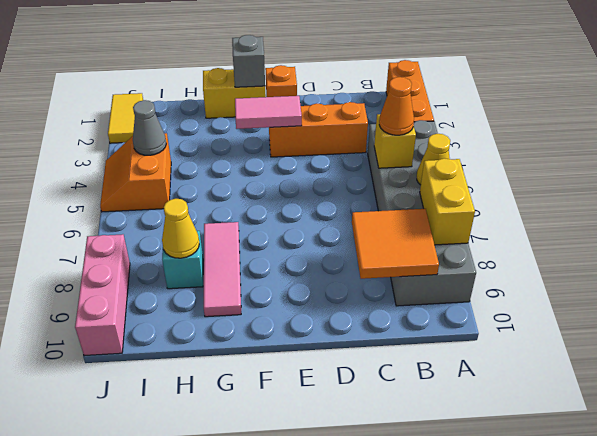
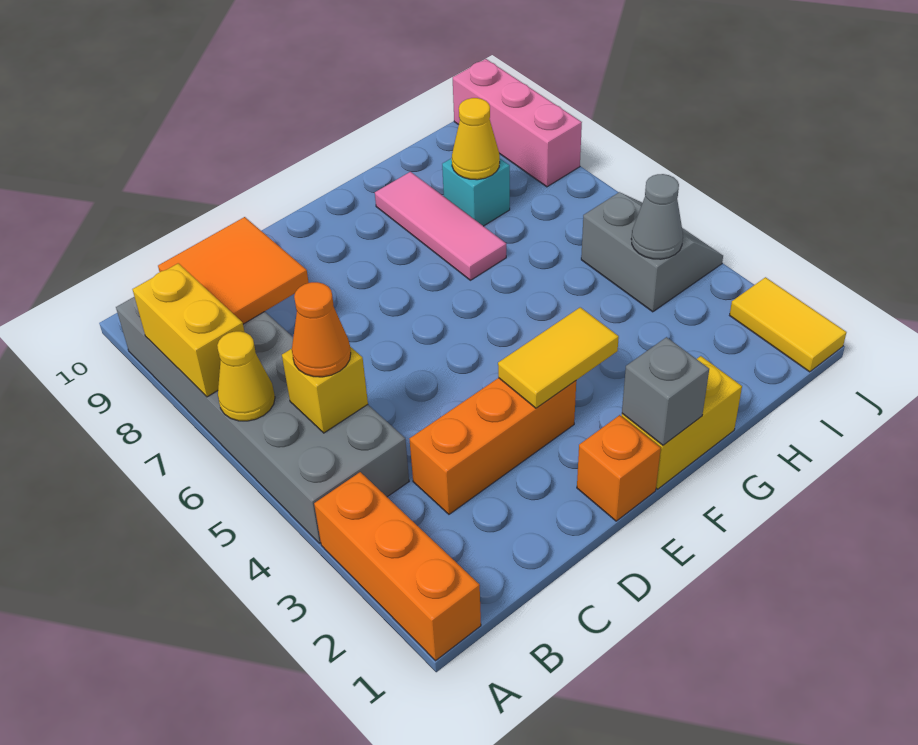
pink 1x2 tile [235,96,302,129] -> yellow 1x2 tile [498,307,619,408]
orange 2x2 slope [100,133,171,212] -> grey 2x2 slope [581,192,723,312]

